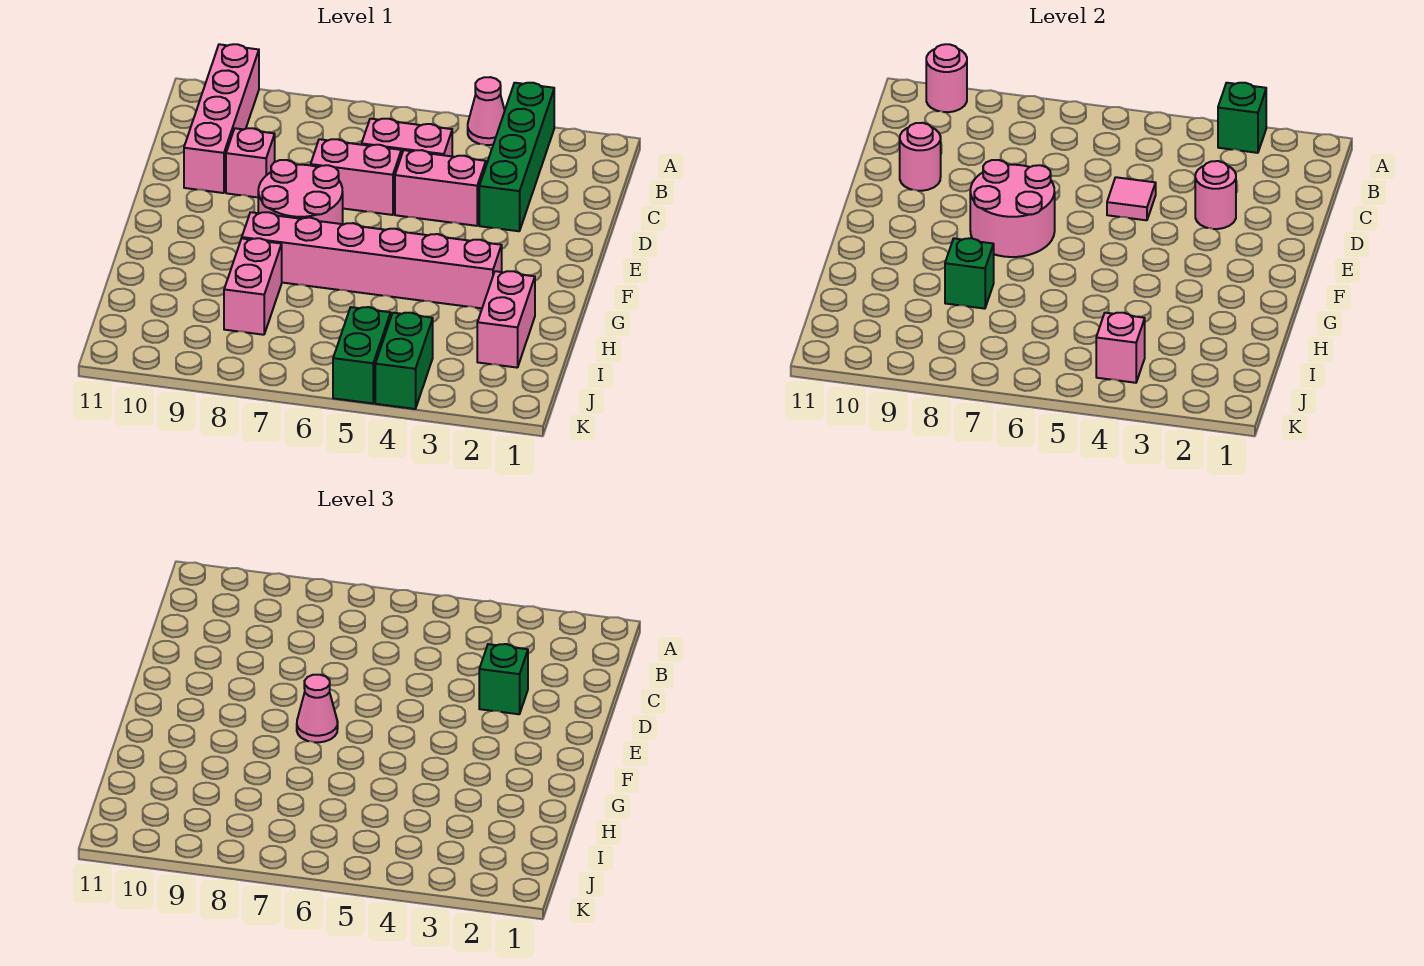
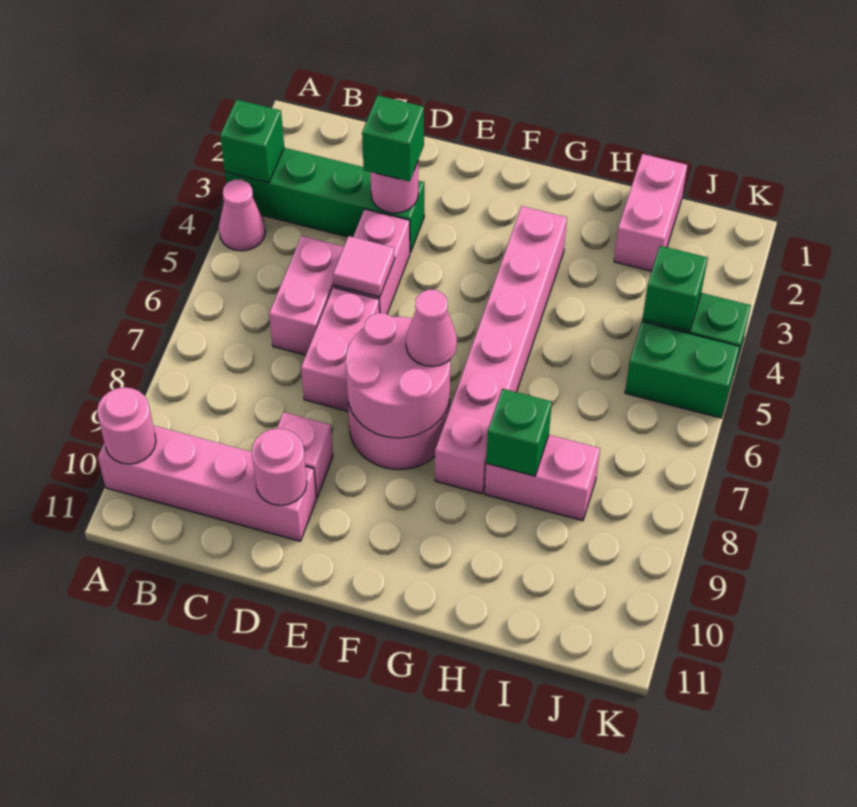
pink 1x2 brick [477,271,535,368] -> pink 1x2 brick turned to [614,154,687,271]
pink 1x1 brick [1096,313,1145,383] -> green 1x1 brick [642,246,708,331]

